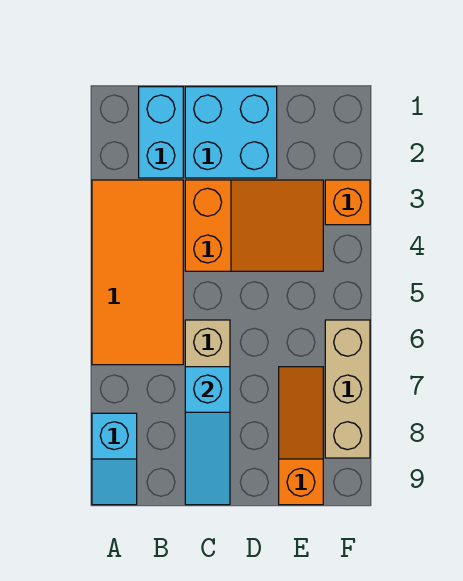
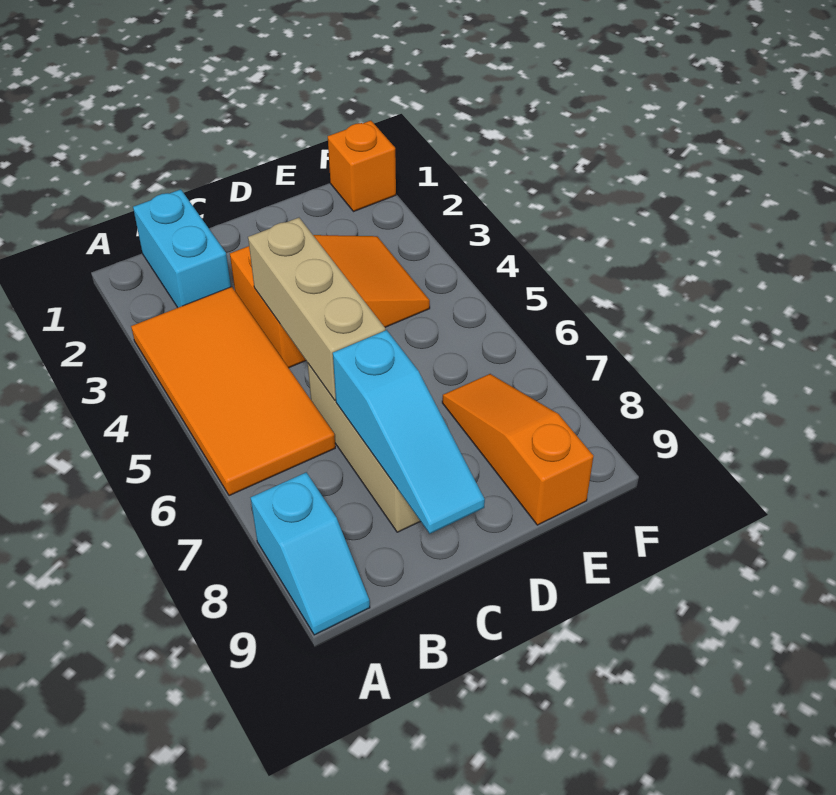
cyan 2x2 brick [185,87,277,178] -> none
orange 1x1 brick [325,180,370,225] -> orange 1x1 brick moved to [328,121,396,212]
tan 1x3 brick [325,320,370,458] -> tan 1x3 brick moved to [248,218,385,400]

